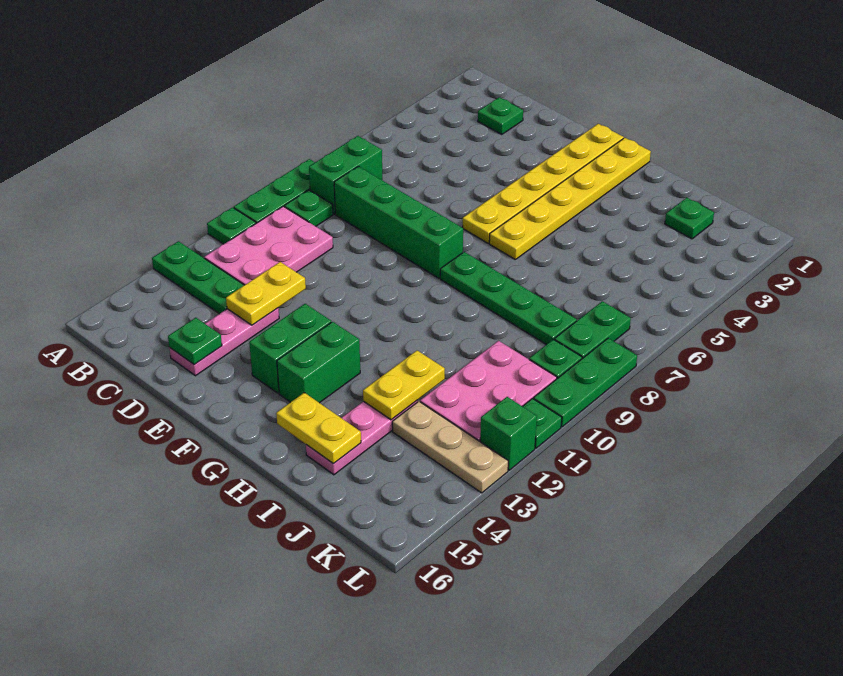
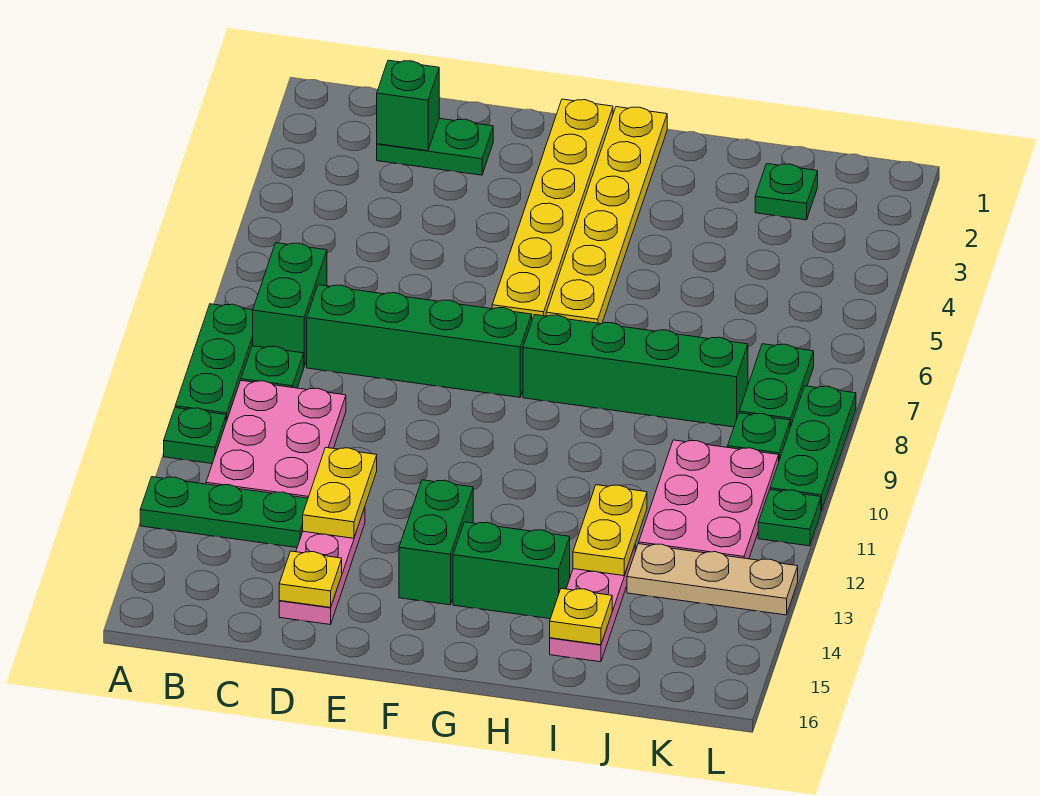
green 1x1 plate [478,97,523,134] -> green 1x2 plate [377,118,493,175]
green 1x1 plate [168,318,222,365] -> yellow 1x1 plate [279,551,342,608]
green 1x4 plate [440,252,577,345] -> green 1x4 brick [523,315,748,427]
green 1x2 brick [277,322,360,403] -> green 1x2 brick turned to [453,522,570,619]
yellow 1x2 plate [276,393,361,464] -> yellow 1x1 plate [550,588,612,645]
green 1x1 brick [480,397,537,470] -> green 1x1 brick moved to [377,60,439,151]

